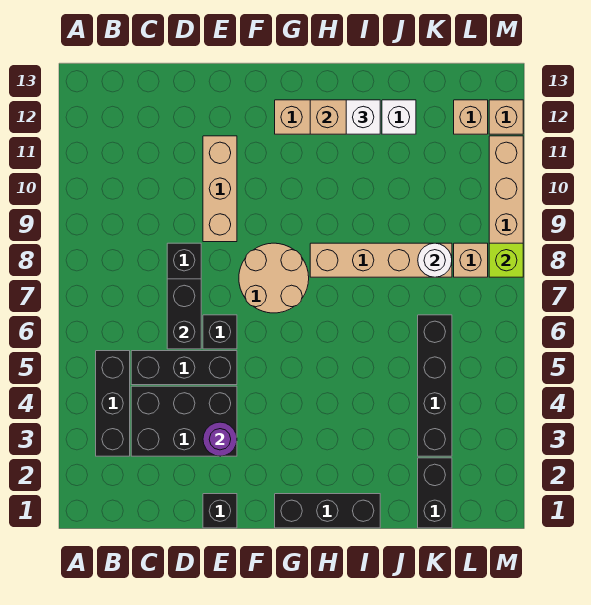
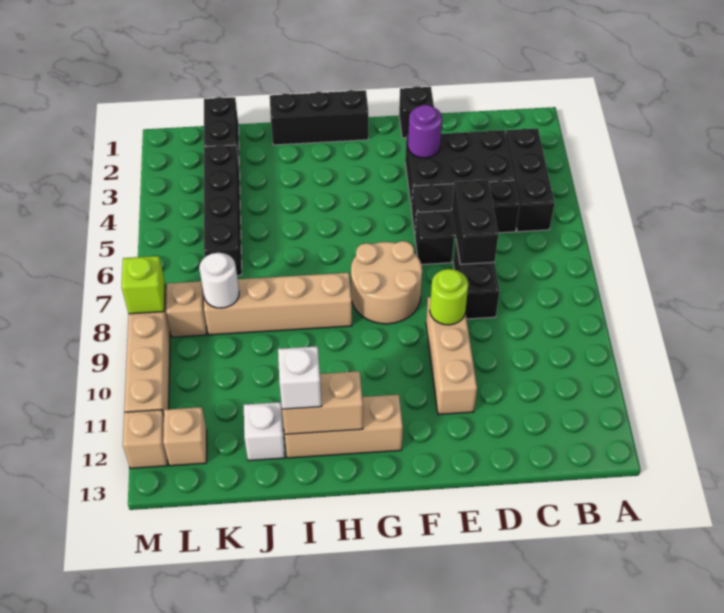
none -> lime 1x1 round brick [430,269,468,325]

